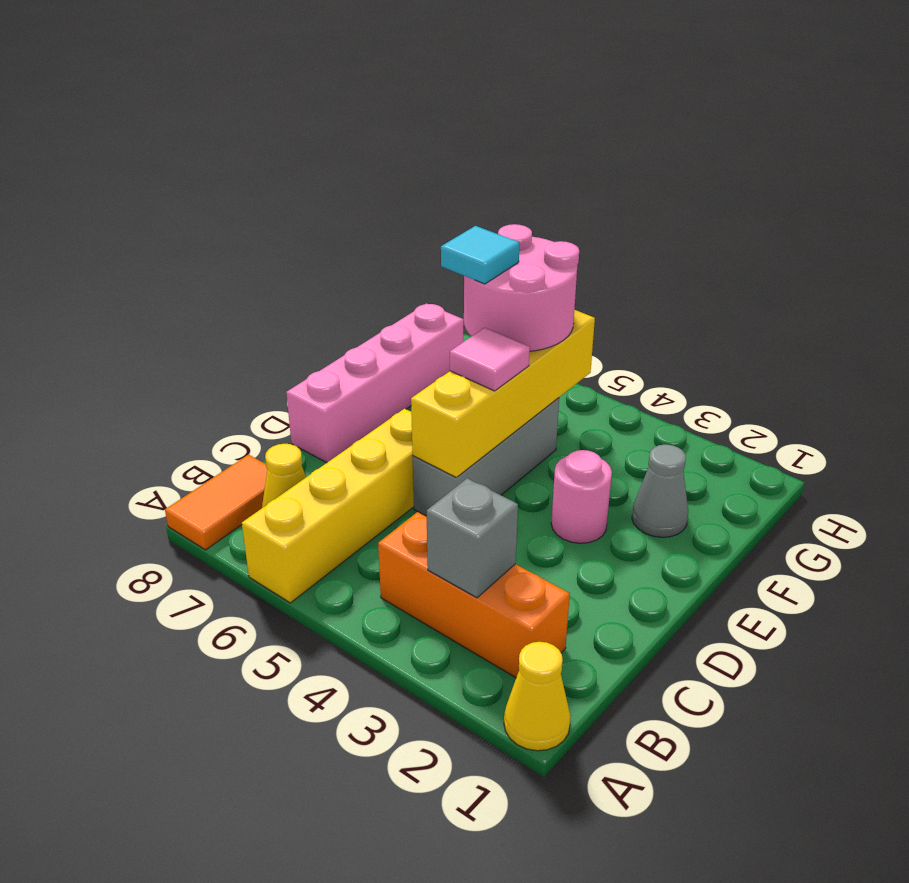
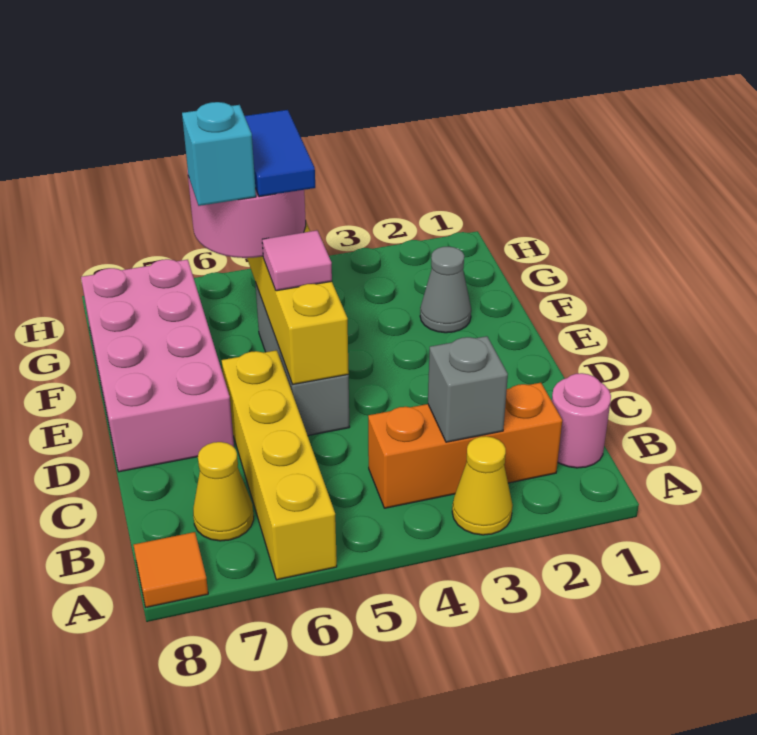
yellow 1x1 cone [504,642,571,751] -> yellow 1x1 cone moved to [452,436,513,535]
orange 1x2 tile [165,455,268,550] -> orange 1x1 tile [134,532,208,607]
pink 1x4 brick [286,303,464,463] -> pink 2x4 brick [81,259,234,472]
pink 1x1 round brick [551,450,612,543] -> pink 1x1 round brick moved to [552,373,611,468]
none -> blue 1x2 tile [245,110,315,197]
cyan 1x1 tile [441,226,519,284] -> cyan 1x1 brick [182,102,256,206]

